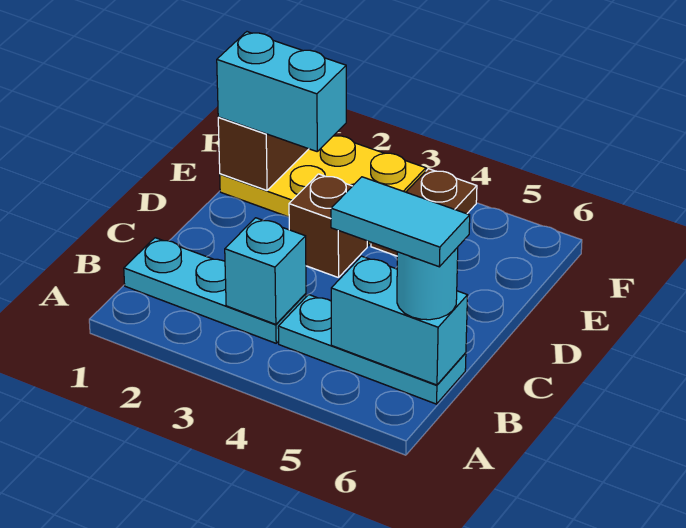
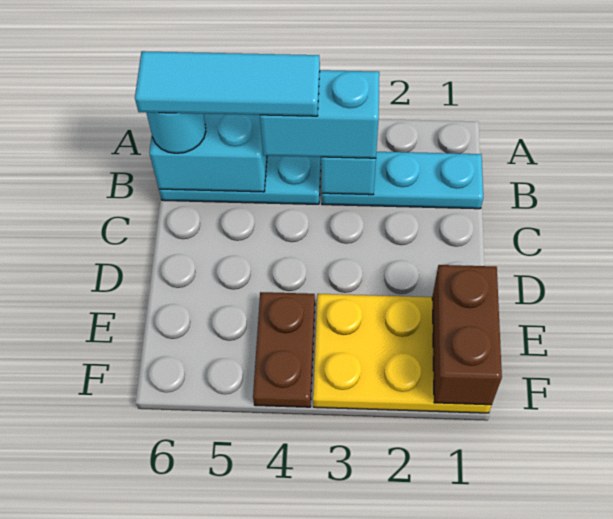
cyan 1x2 tile [331,177,470,267] -> cyan 1x3 tile [135,51,320,116]
brown 1x1 brick [289,174,367,278] -> none
cyan 1x2 brick [217,32,346,151] -> cyan 1x2 brick moved to [260,70,379,158]

